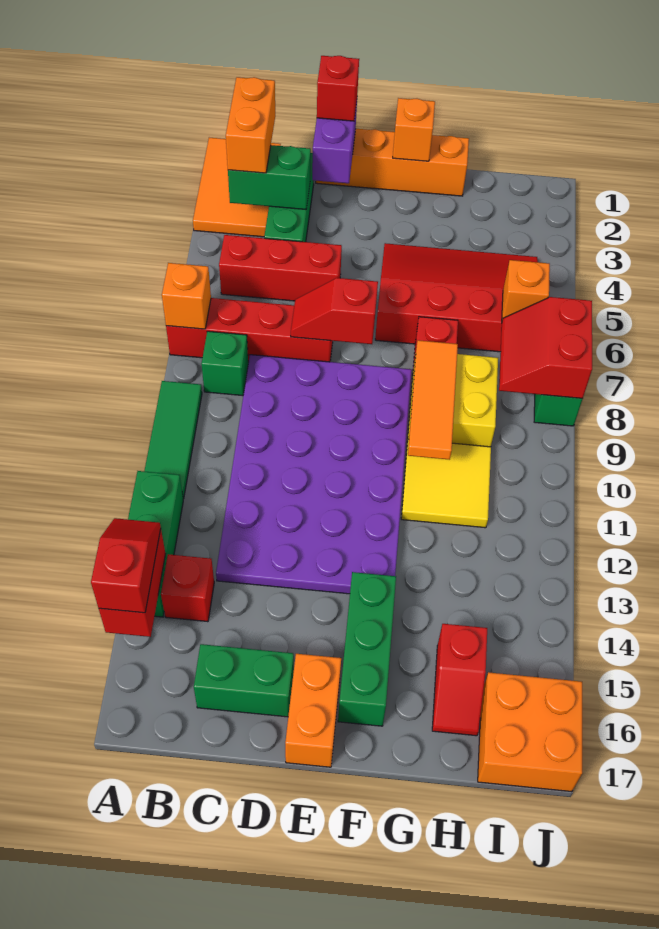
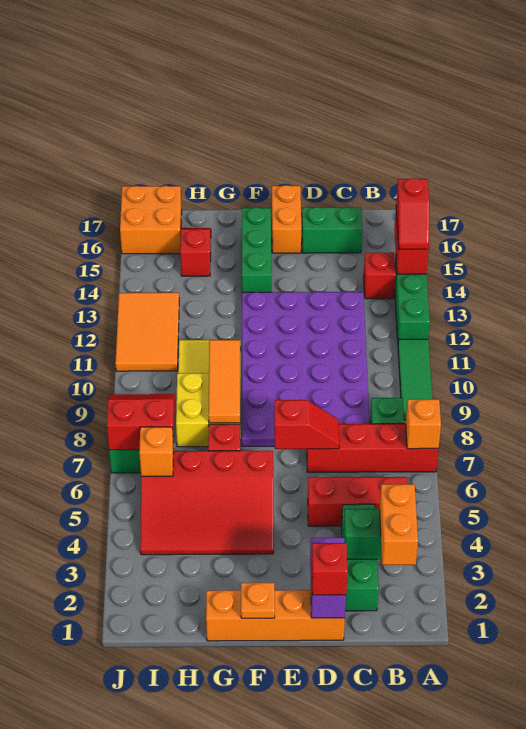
orange 2x3 tile [193,138,281,237] -> orange 2x3 tile moved to [115,293,179,371]
orange 1x1 brick [393,98,435,161] -> orange 1x1 plate [241,583,275,618]
red 2x2 slope [499,297,592,399] -> red 2x2 slope turned to [107,394,175,450]

